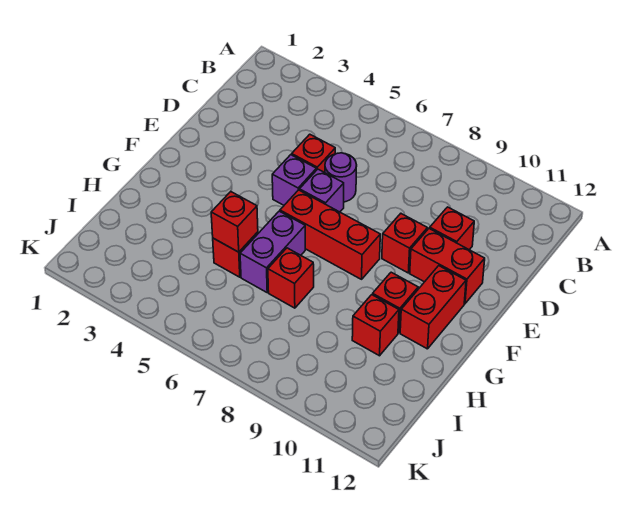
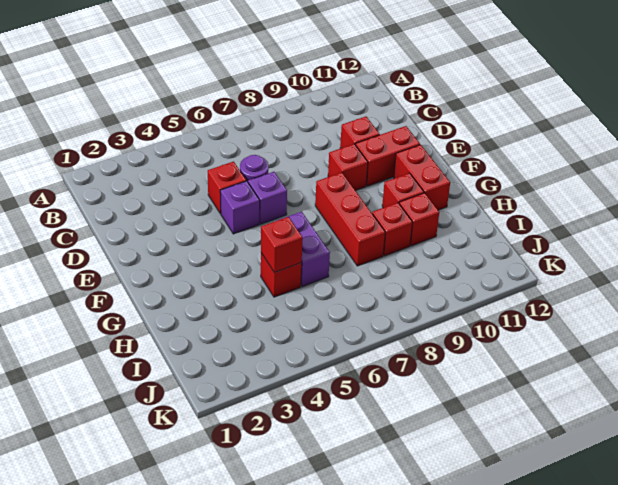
red 1x3 brick [280,190,380,279] -> red 1x3 brick turned to [315,172,385,266]
red 1x1 brick [268,248,314,308] -> red 1x1 brick moved to [372,203,412,256]

